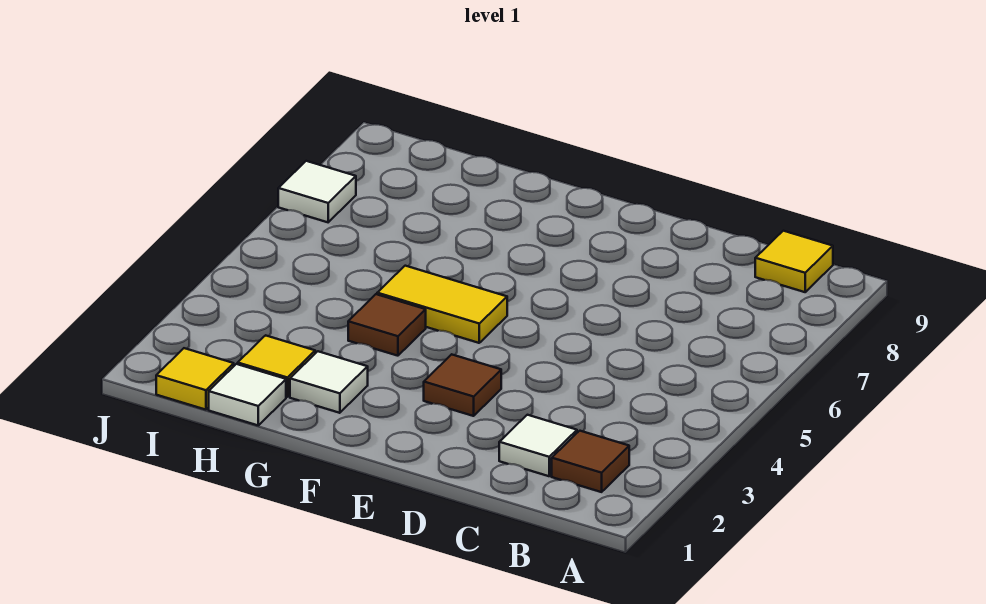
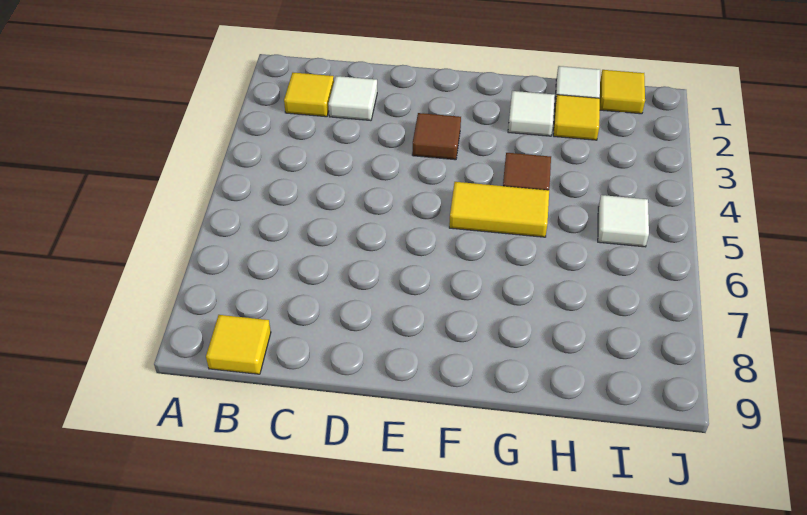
brown 1x1 tile [552,431,629,492] -> yellow 1x1 tile [284,73,334,117]
white 1x1 tile [278,161,356,222] -> white 1x1 tile moved to [598,195,649,247]

